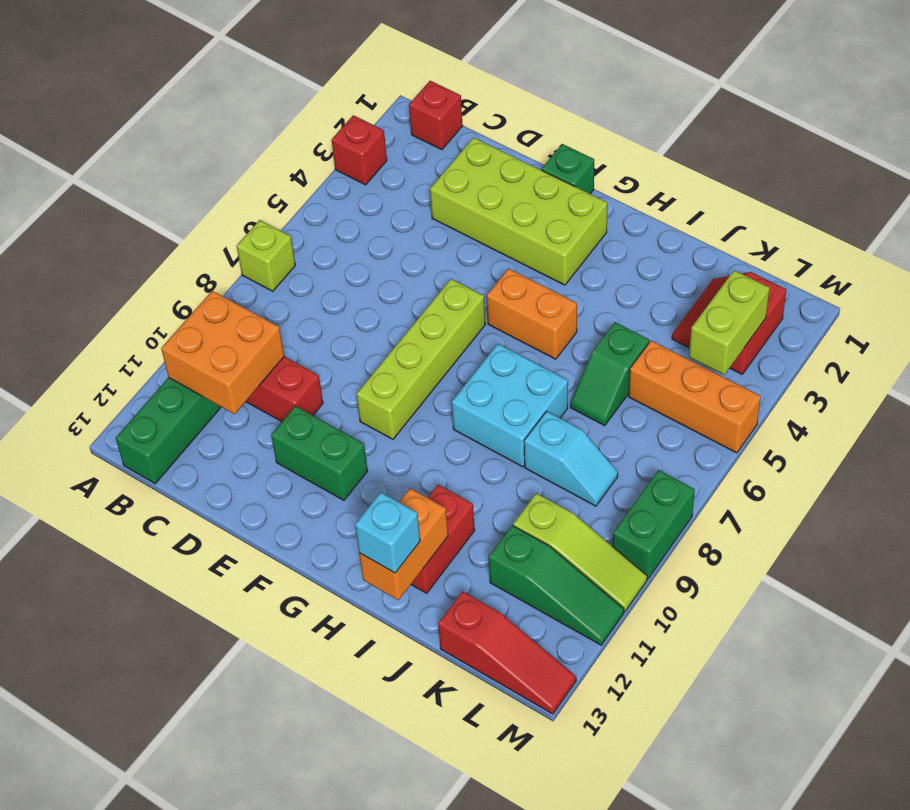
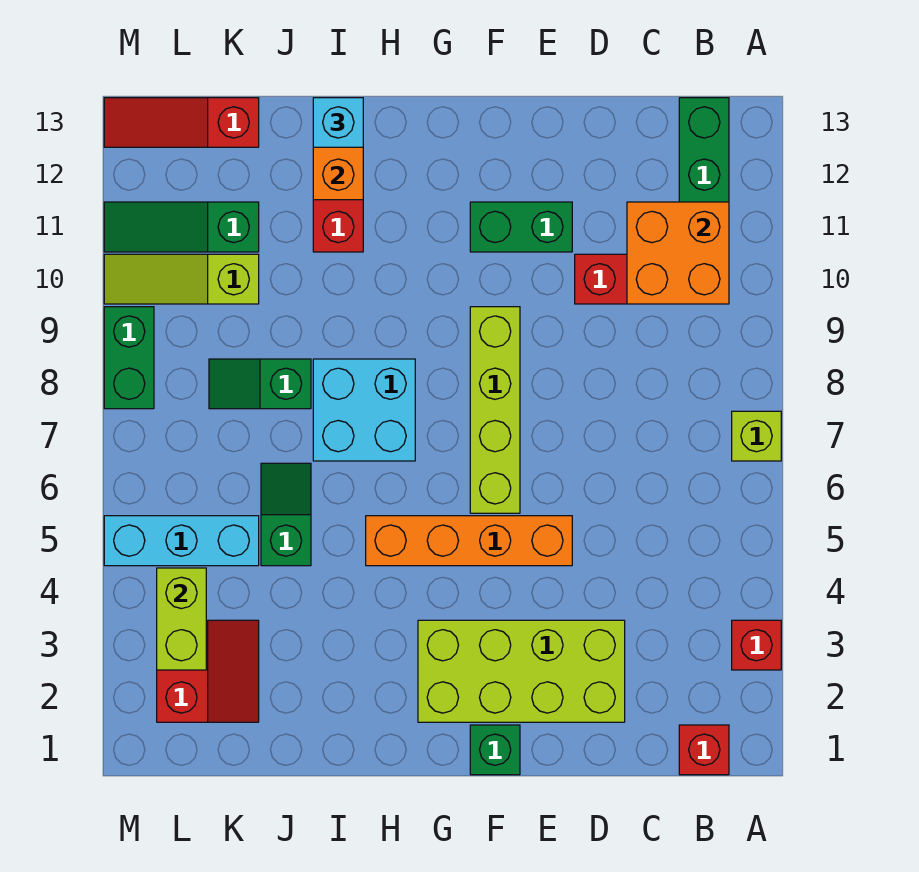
orange 1x2 brick [487,269,577,359] -> orange 1x4 brick [366,516,572,566]
cyan 1x2 slope [524,411,618,506] -> green 1x2 slope [209,359,311,409]
orange 1x3 brick [629,341,761,453] -> cyan 1x3 brick [104,516,259,566]

